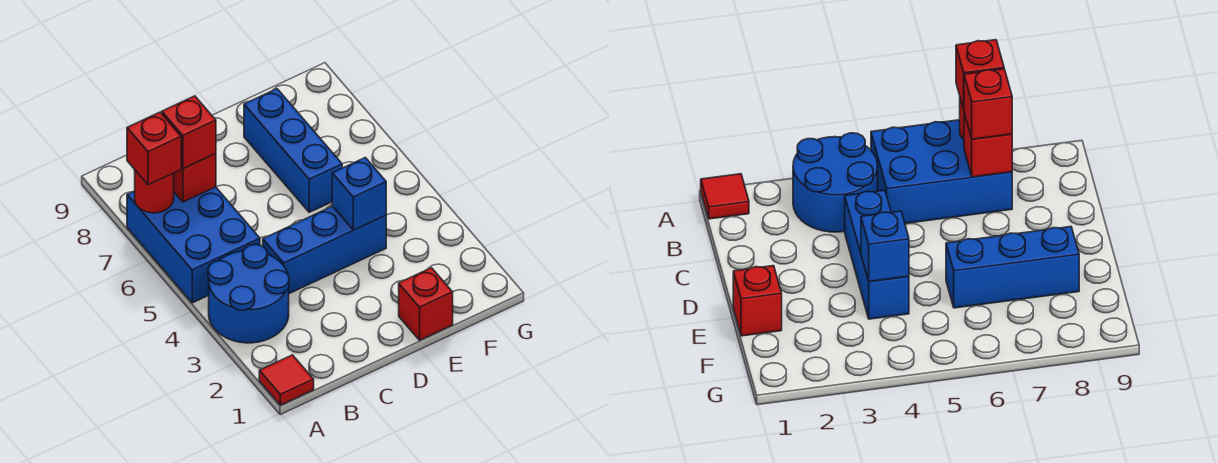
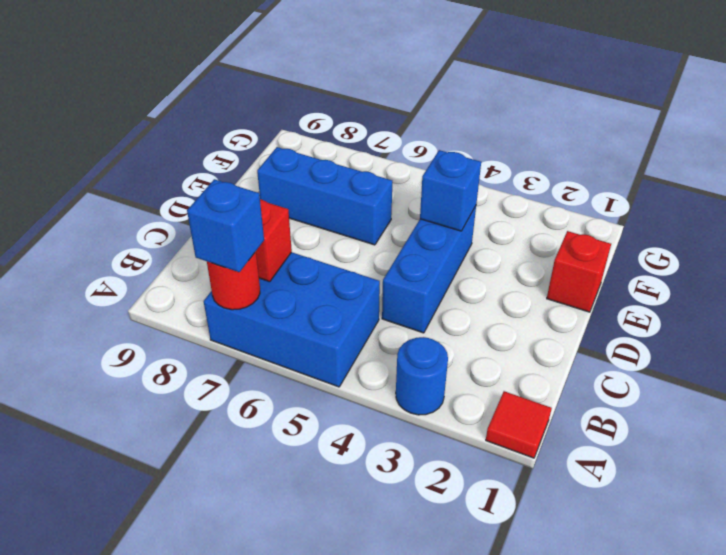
blue 2x2 round brick [208,244,289,343] -> blue 1x1 round brick [396,337,448,415]
red 1x1 brick [127,112,181,185] -> blue 1x1 brick [187,179,264,272]
red 1x1 brick [162,96,216,169] -> none

